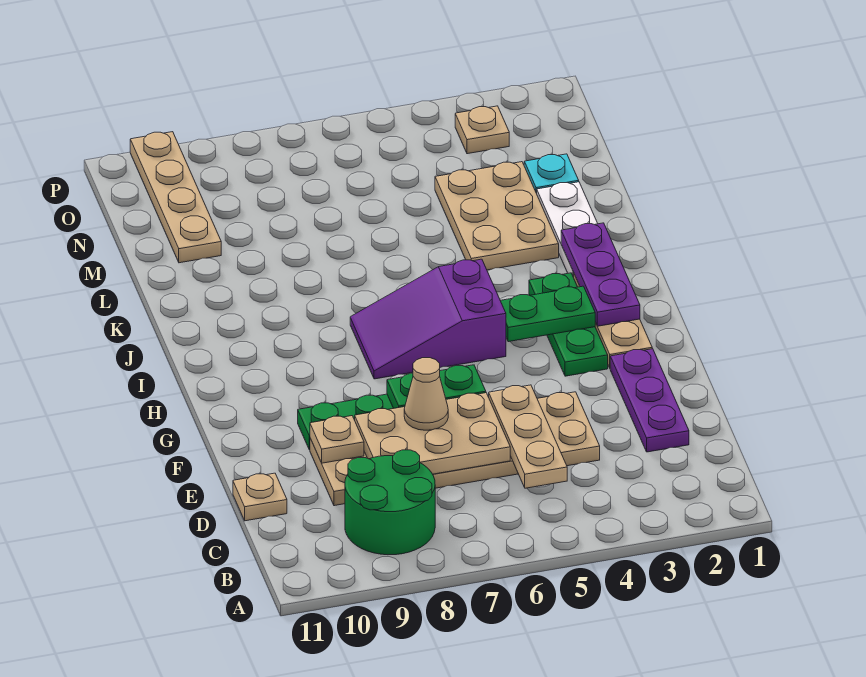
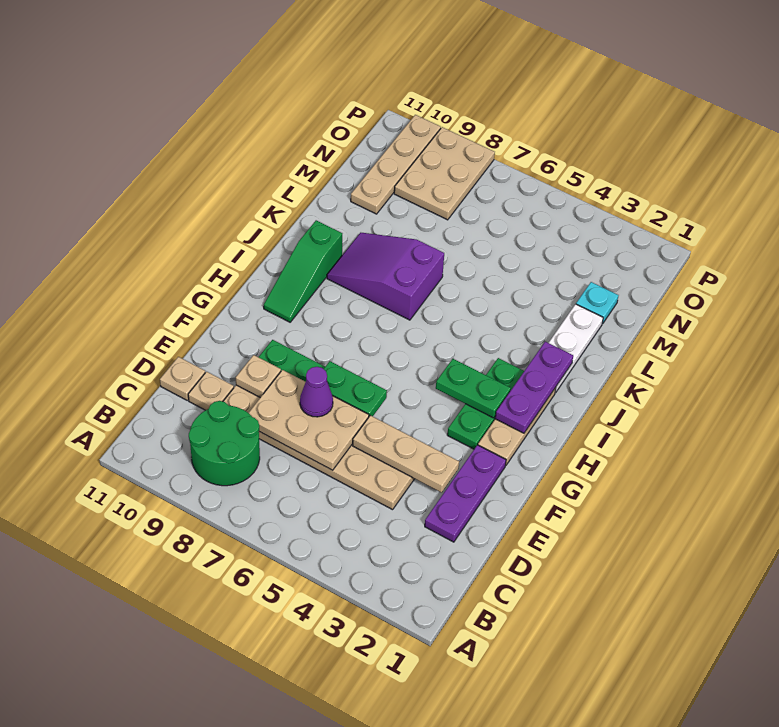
tan 1x3 plate [489,385,567,488] -> tan 1x3 plate turned to [353,415,459,493]
tan 1x1 cone [404,358,448,430] -> purple 1x1 cone [300,367,333,417]
purple 2x3 slope [350,259,506,379] -> purple 2x3 slope moved to [327,233,444,320]
none -> green 1x3 slope [264,220,342,322]
tan 2x3 plate [435,162,559,270] -> tan 2x3 plate moved to [394,127,495,220]
tan 1x1 plate [455,106,509,154] -> tan 1x1 plate moved to [188,372,234,410]

